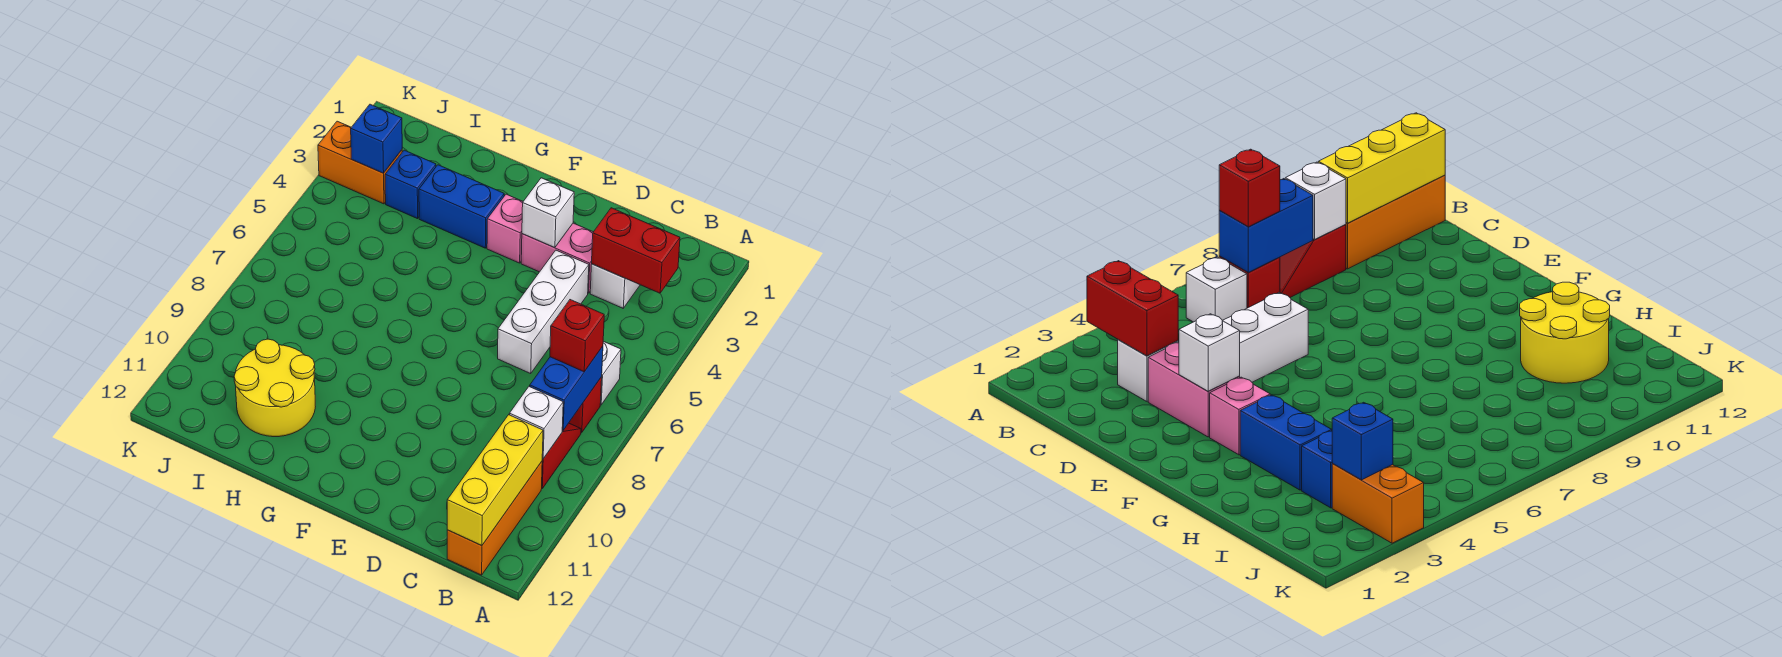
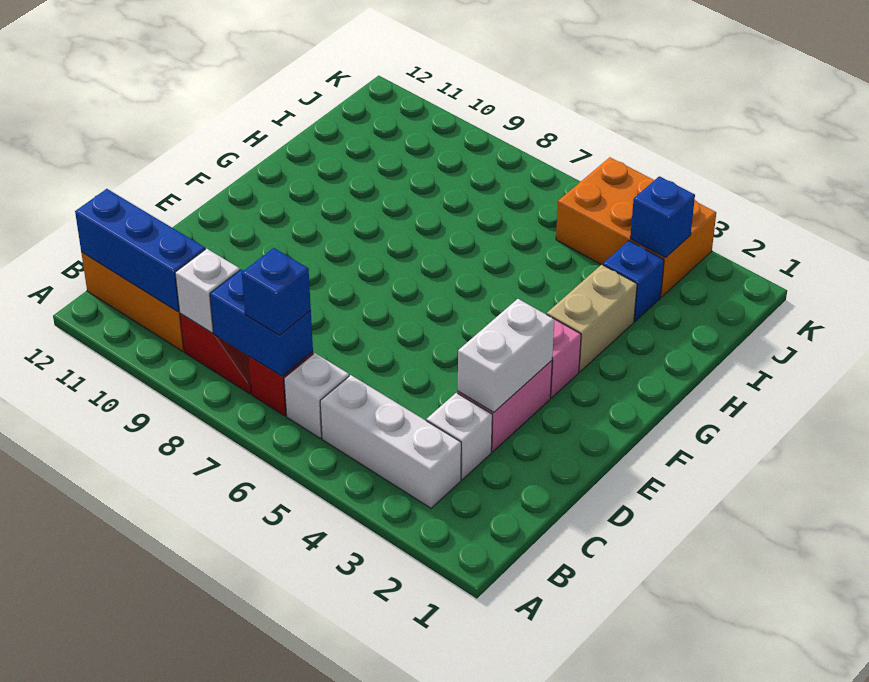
red 1x2 brick [592,208,680,293] -> none
red 1x1 brick [550,300,604,372] -> blue 1x1 brick [242,248,311,335]
yellow 1x3 brick [447,415,543,546] -> blue 1x3 brick [75,189,205,312]
white 1x3 brick [498,250,589,373] -> white 1x3 brick moved to [320,375,461,508]
white 1x1 brick [522,178,574,248] -> white 1x2 brick [458,299,554,412]
blue 1x2 brick [419,165,504,248] -> tan 1x2 brick [547,265,637,372]
yellow 2x2 round brick [234,339,315,437] -> none
orange 1x2 brick [318,121,402,204] -> orange 2x3 brick [556,157,716,297]

